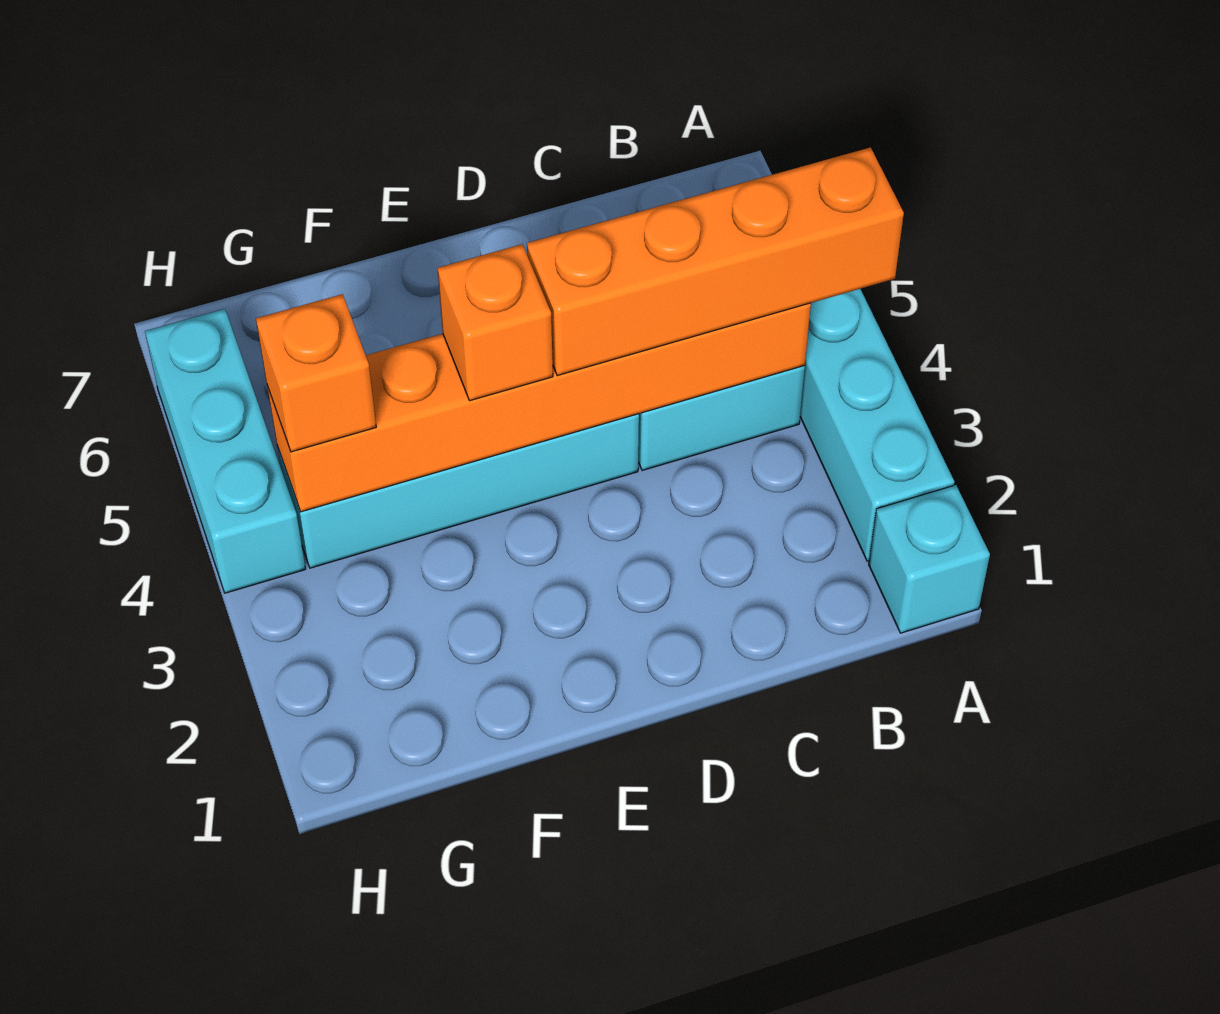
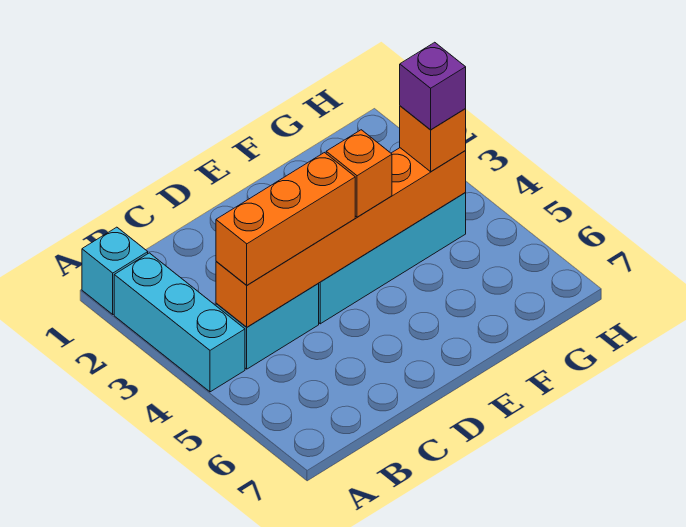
orange 1x4 brick [527,147,904,376] -> orange 1x3 brick [216,153,355,285]
none -> purple 1x1 brick [400,42,466,130]
cyan 1x3 brick [145,309,306,593] -> none

